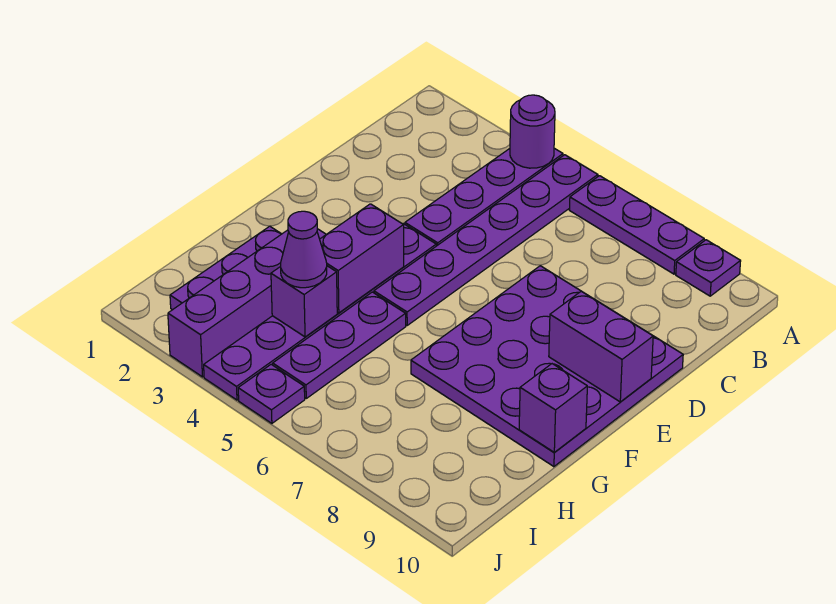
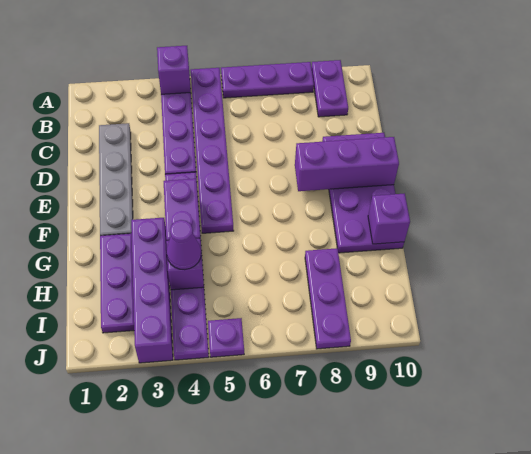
purple 1x1 round brick [510,95,555,168] -> purple 1x1 brick [157,46,191,94]
purple 1x1 plate [676,240,741,296] -> purple 1x2 plate [311,60,348,117]
none -> grey 1x4 plate [99,123,133,236]
purple 4x4 plate [411,266,683,467] -> purple 2x4 plate [322,133,404,253]
purple 1x2 brick [549,291,653,402] -> purple 1x3 brick [295,137,399,191]
purple 1x3 plate [273,292,406,398] -> purple 1x3 plate moved to [305,248,351,349]

